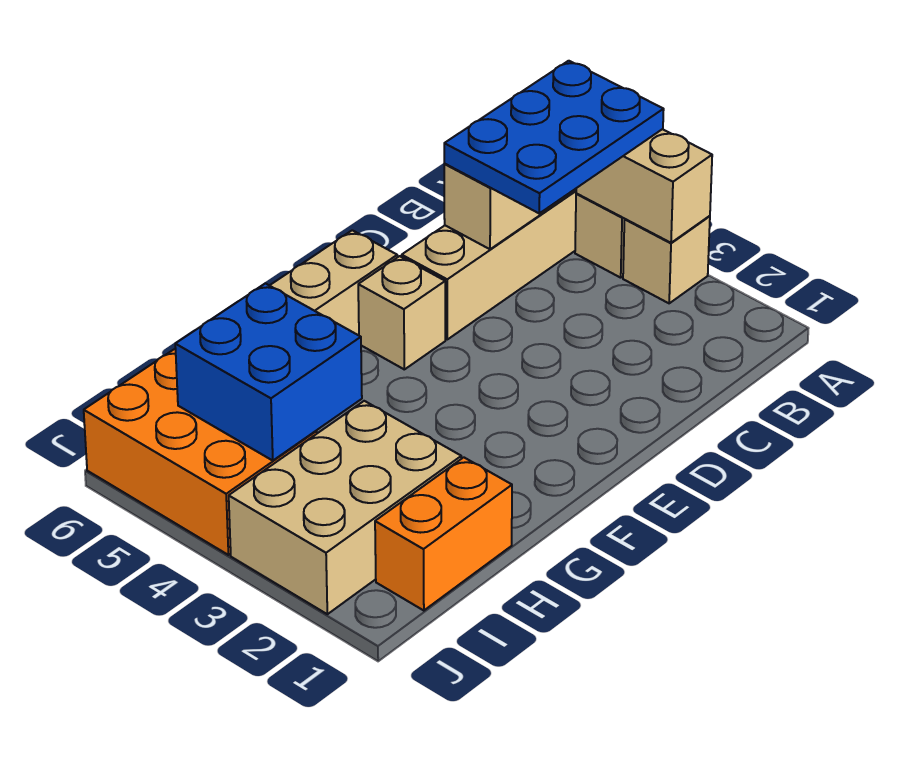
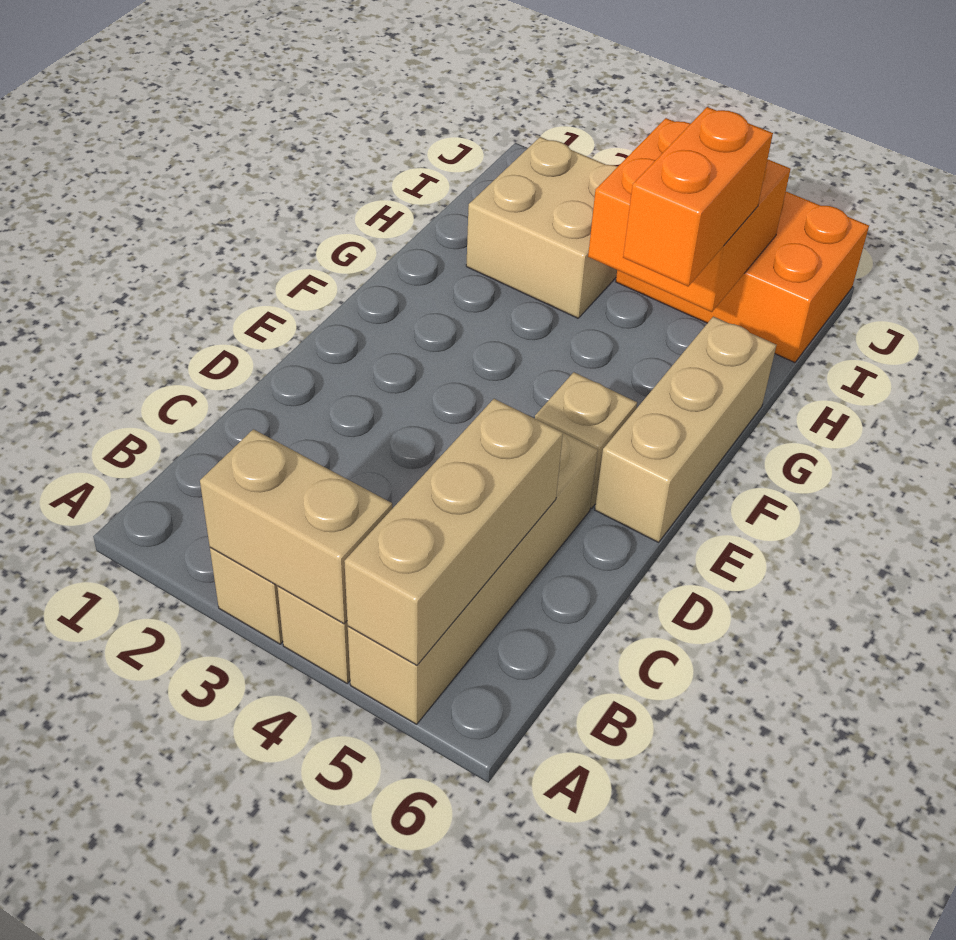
blue 2x3 plate [444,61,664,213] -> none
orange 1x2 brick [375,457,512,611] -> orange 1x2 brick moved to [623,107,773,286]
tan 2x3 brick [229,401,461,614] -> tan 2x2 brick [466,137,618,318]
blue 2x2 brick [175,284,362,461] -> orange 2x2 brick [588,118,791,312]

